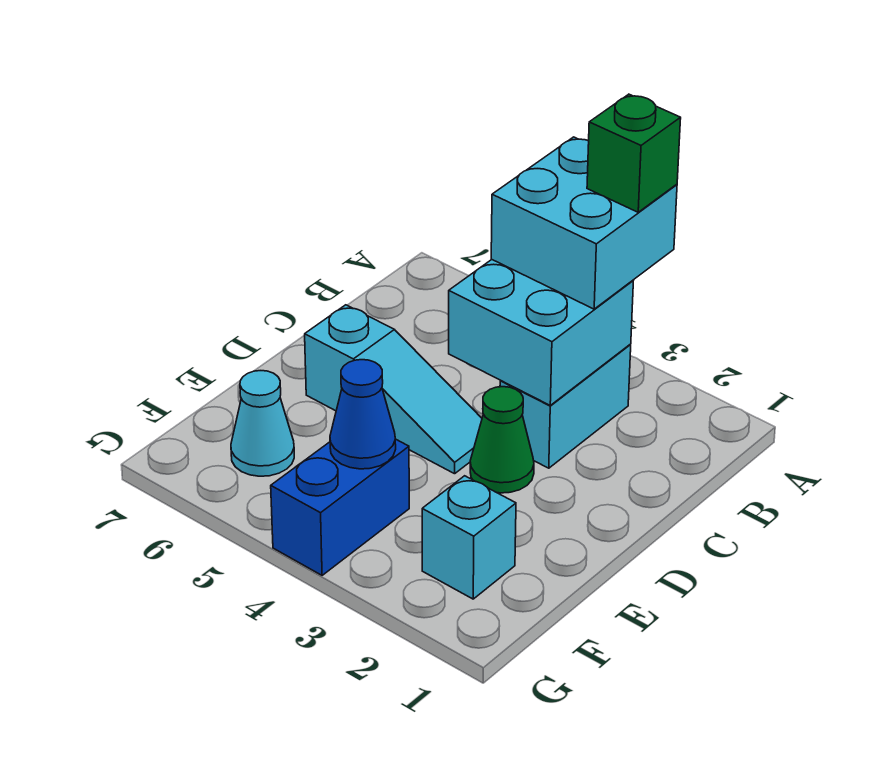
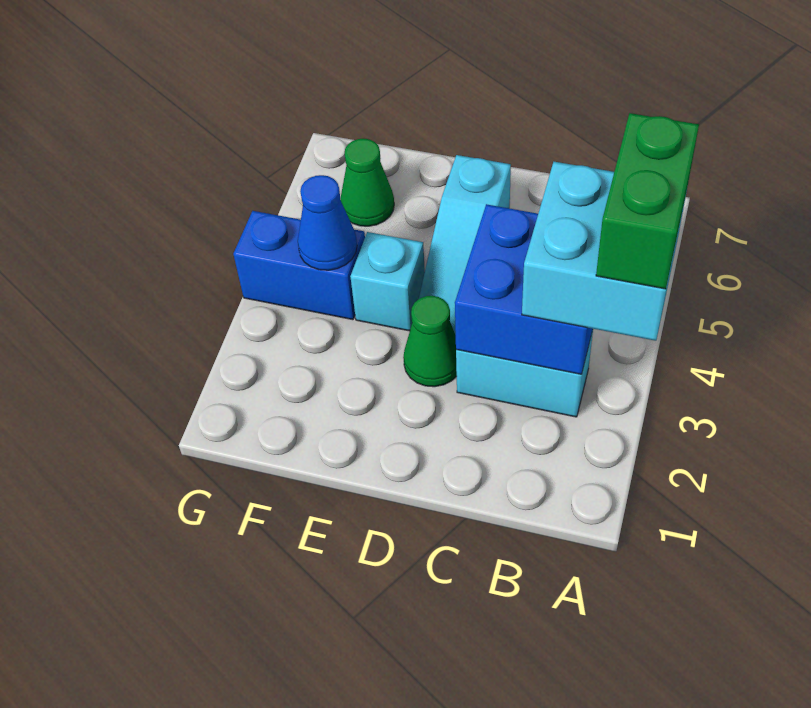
green 1x1 brick [587,94,681,212] -> green 1x2 brick [596,113,699,289]
cyan 2x2 brick [449,260,633,405] -> blue 2x2 brick [455,204,593,374]
cyan 1x1 brick [422,476,516,599] -> cyan 1x1 brick moved to [350,232,425,331]
cyan 1x1 cone [231,371,294,476] -> green 1x1 cone [340,139,394,226]

